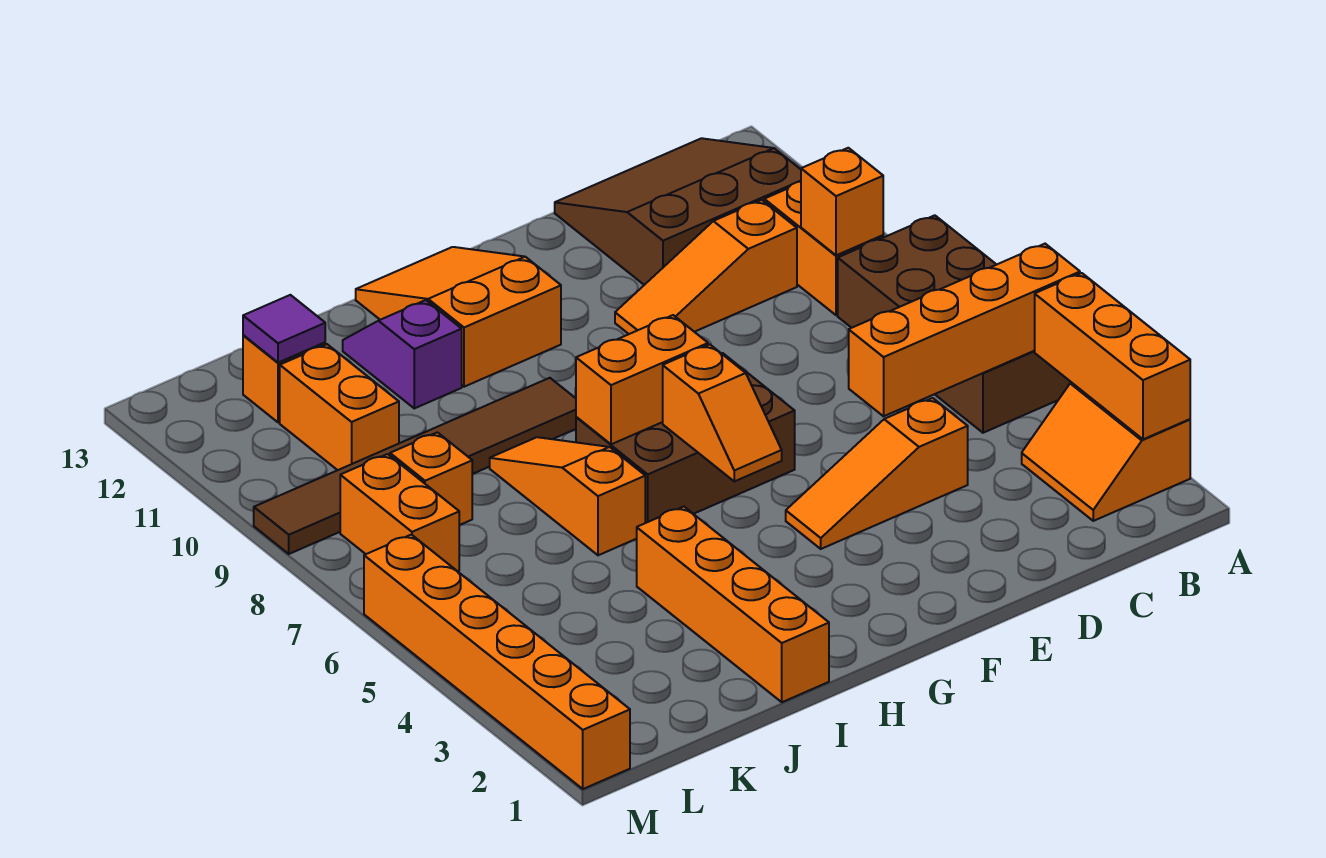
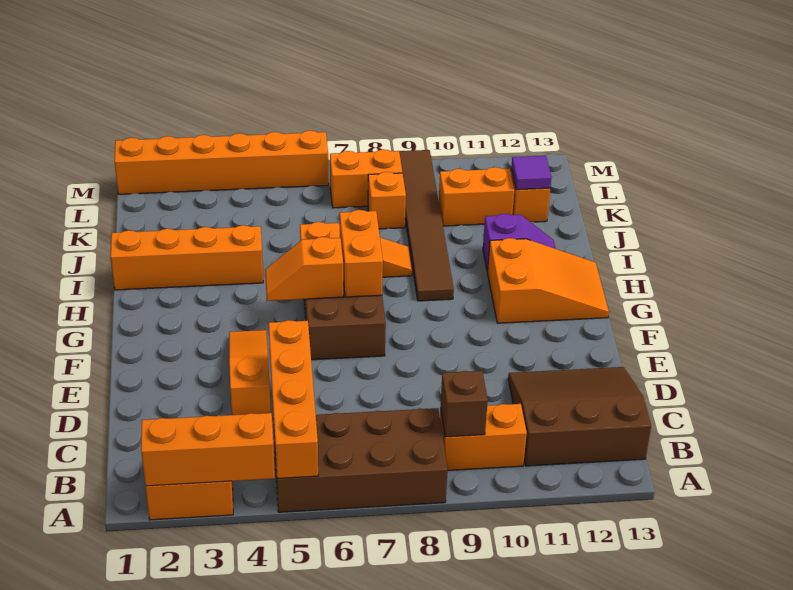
orange 1x1 brick [801,148,883,255] -> brown 1x1 brick [440,371,488,437]
brown 3x3 slope [555,138,801,285] -> brown 3x3 slope turned to [508,367,651,466]
orange 1x3 slope [615,200,797,334] -> none

